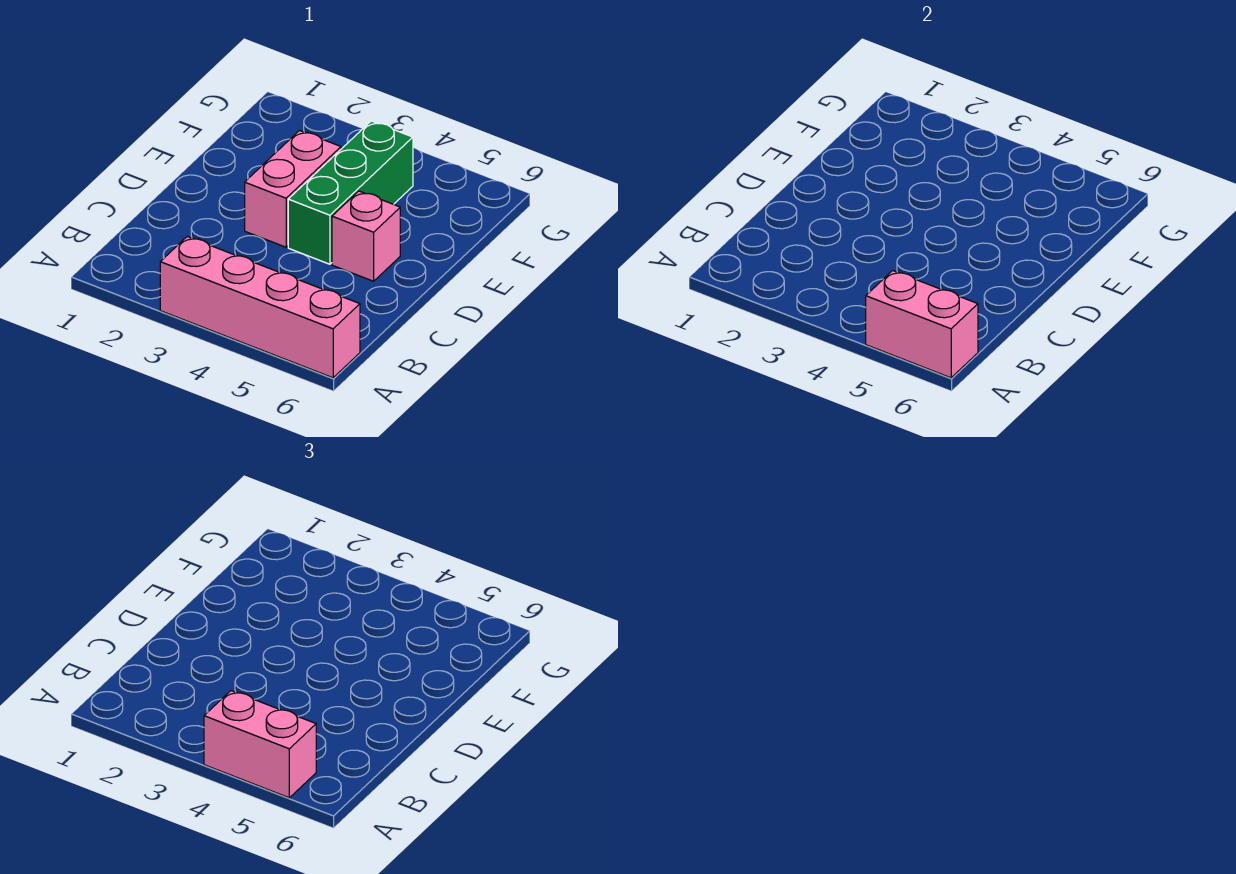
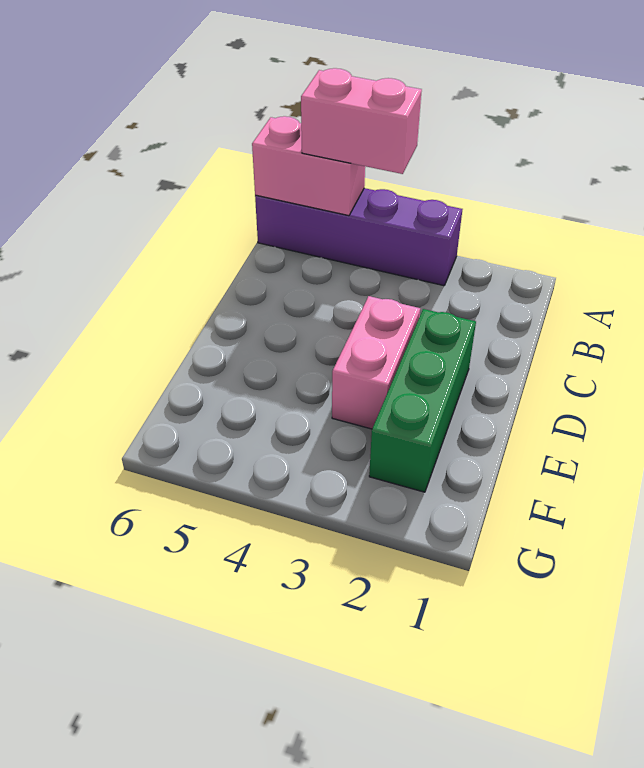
pink 1x4 brick [160,237,360,378] -> purple 1x4 brick [255,188,462,286]
green 1x3 brick [288,121,413,264] -> green 1x3 brick moved to [369,309,476,492]
pink 1x1 brick [332,191,400,281] -> none

